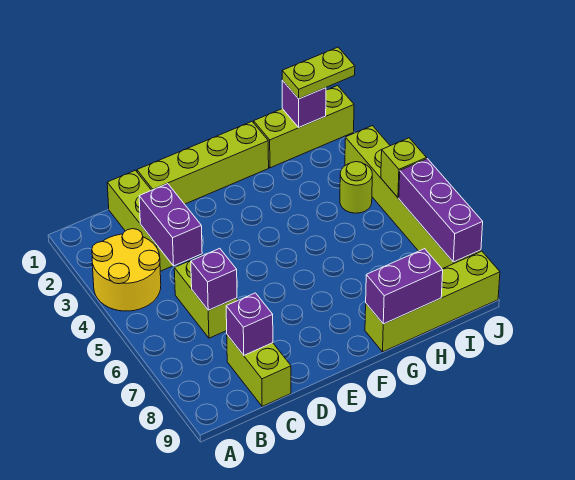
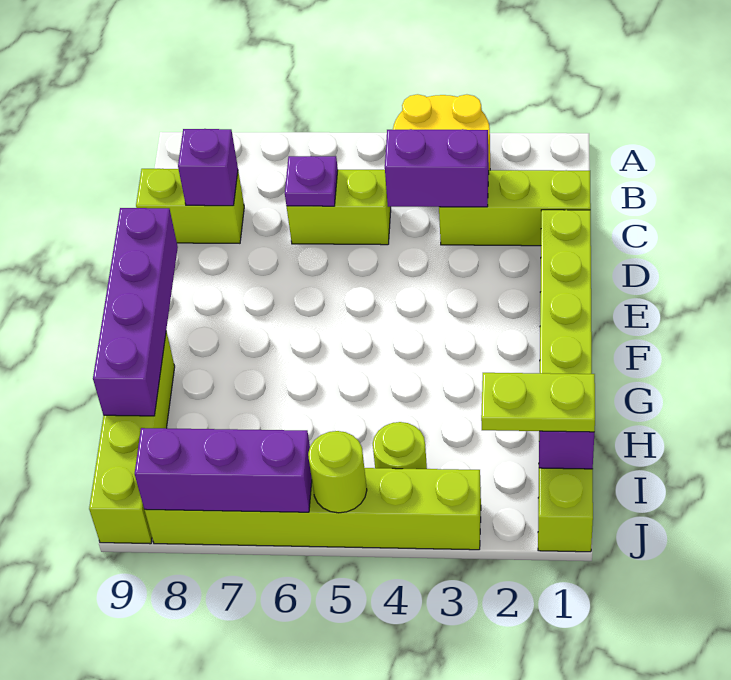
purple 1x1 brick [191,248,237,310] -> purple 1x1 plate [285,156,338,206]
purple 1x2 brick [366,249,443,324] -> purple 1x4 brick [93,208,178,416]
lime 1x2 plate [282,47,355,99] -> lime 1x2 plate turned to [481,373,595,432]
lime 1x1 brick [381,138,427,198] -> lime 1x1 round brick [308,431,367,513]

